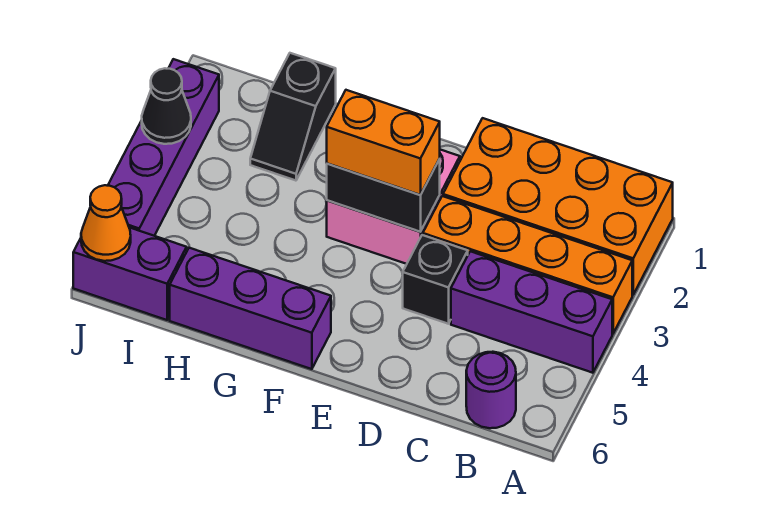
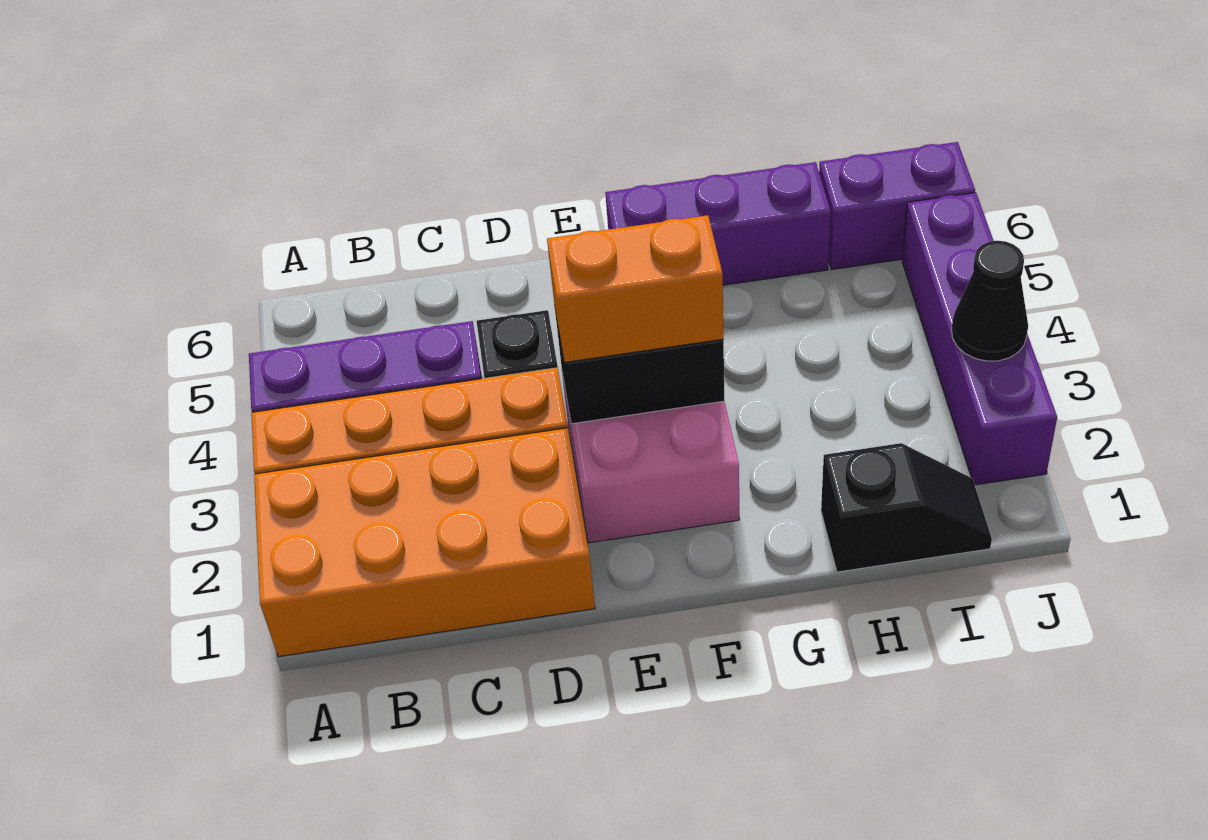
purple 1x1 round brick [466,352,516,428] -> none
black 1x2 slope [250,53,336,181] -> black 1x2 slope turned to [821,443,992,572]
orange 1x1 cone [81,185,131,261] -> none

